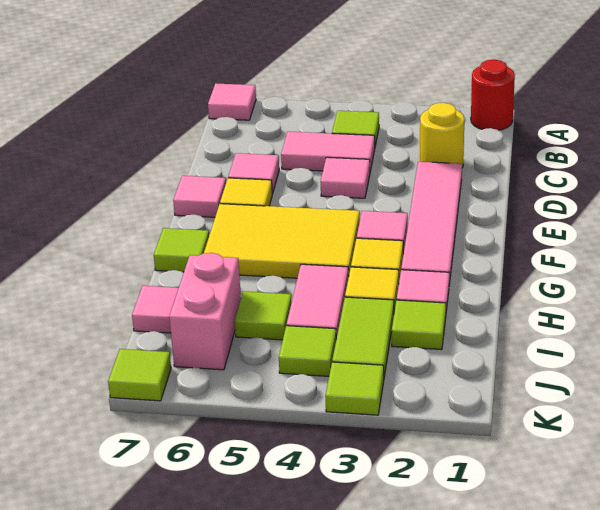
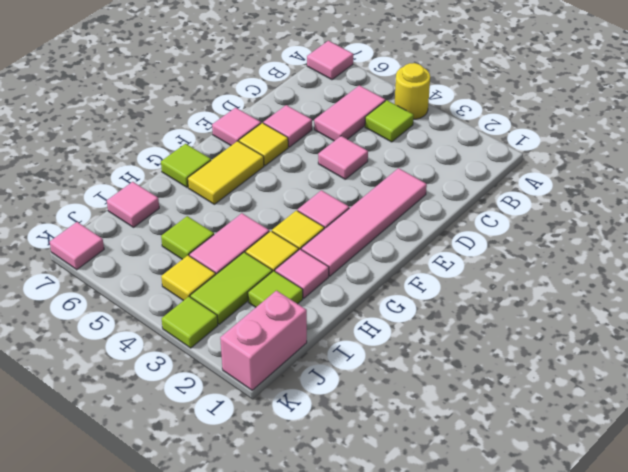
red 1x1 round brick [471,60,515,130] -> none
yellow 1x1 round brick [420,103,464,168] -> yellow 1x1 round brick moved to [395,63,430,119]
pink 1x2 tile [281,132,375,171] -> pink 1x2 tile turned to [314,85,386,141]
yellow 2x3 tile [204,204,360,278] -> yellow 1x2 tile [188,141,264,204]
pink 1x2 brick [169,253,241,370] -> pink 1x2 brick moved to [220,291,307,390]
lime 1x1 tile [279,326,336,376] -> yellow 1x1 tile [161,255,216,301]
lime 1x1 tile [108,349,171,401] -> pink 1x1 tile [50,222,104,270]

